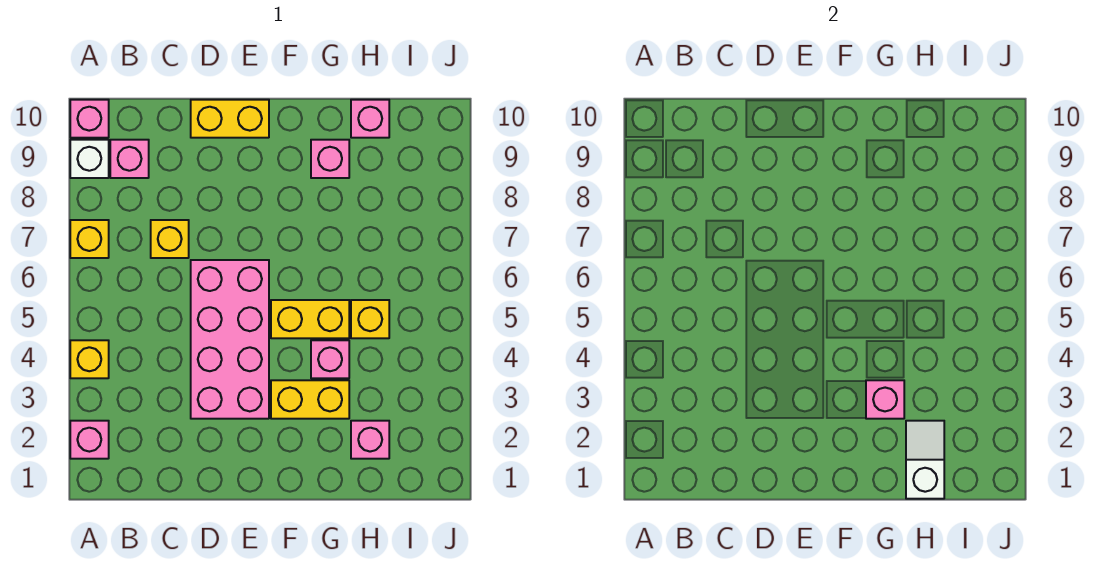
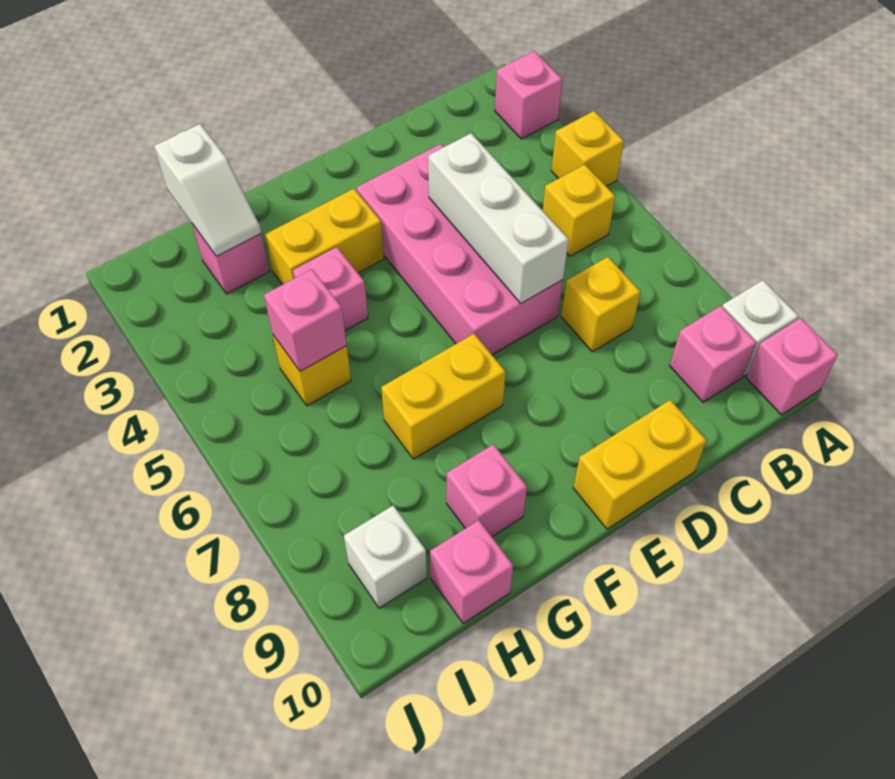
yellow 1x1 brick [70,220,109,258] -> yellow 1x1 brick moved to [543,165,615,256]
none -> white 1x3 brick [428,133,569,303]
yellow 1x2 brick [271,300,349,338] -> yellow 1x2 brick moved to [381,334,506,459]
pink 1x1 brick [866,380,904,419] -> pink 1x1 brick moved to [264,269,347,371]
none -> white 1x1 brick [344,506,427,608]

